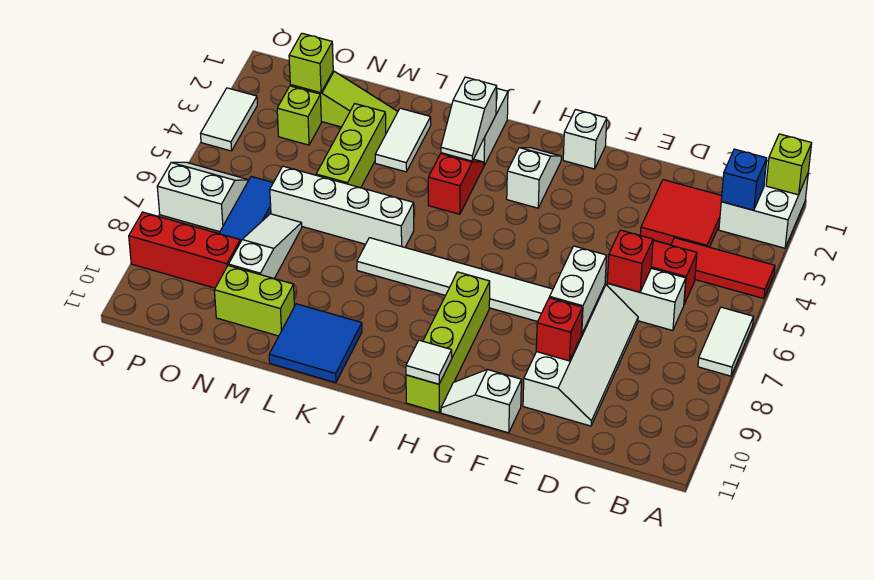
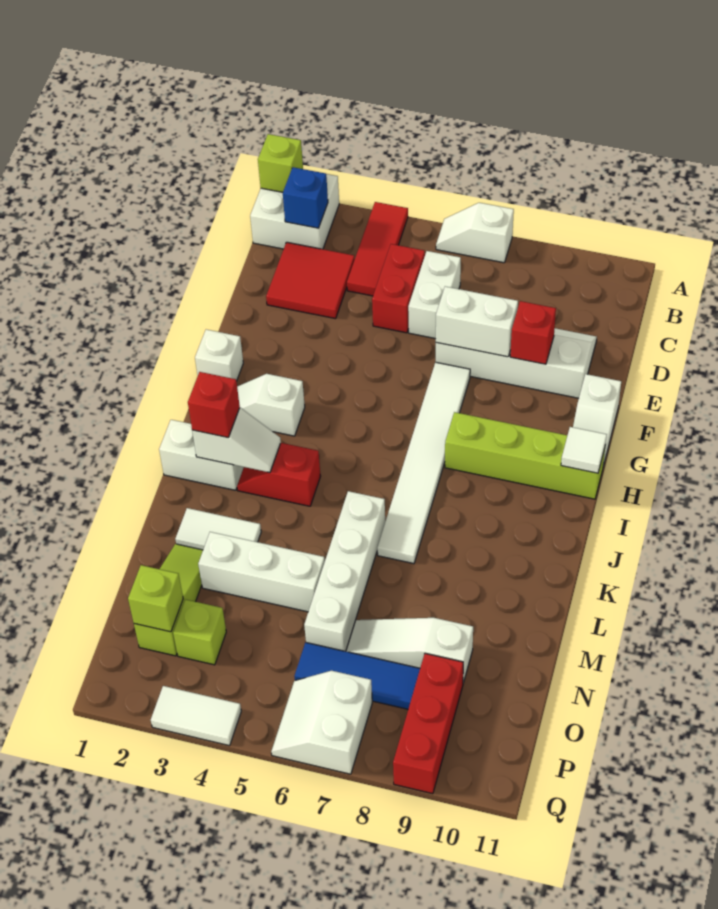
white 1x2 tile [698,307,753,376] -> white 1x2 slope [436,203,514,263]
red 1x1 brick [607,230,653,292] -> red 1x1 brick moved to [188,372,240,438]
blue 2x2 tile [269,304,362,383] -> none
lime 1x3 brick [316,104,386,188] -> white 1x3 brick [198,532,325,612]
lime 1x2 brick [214,265,295,336] -> none

